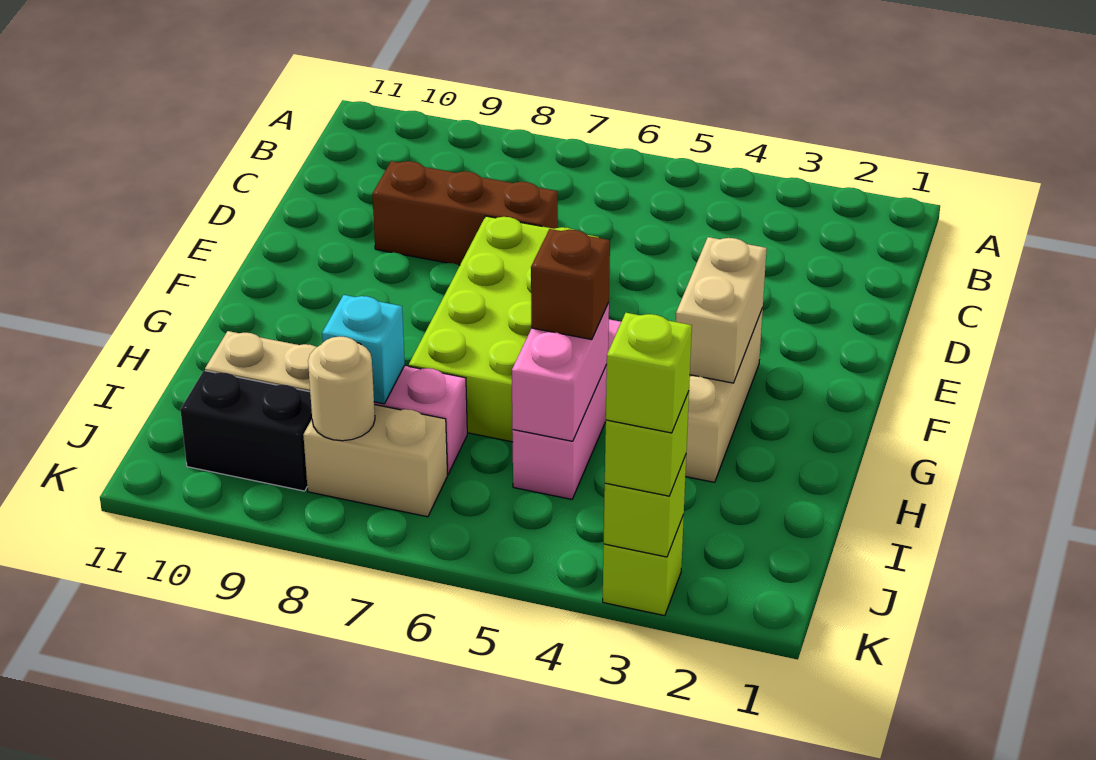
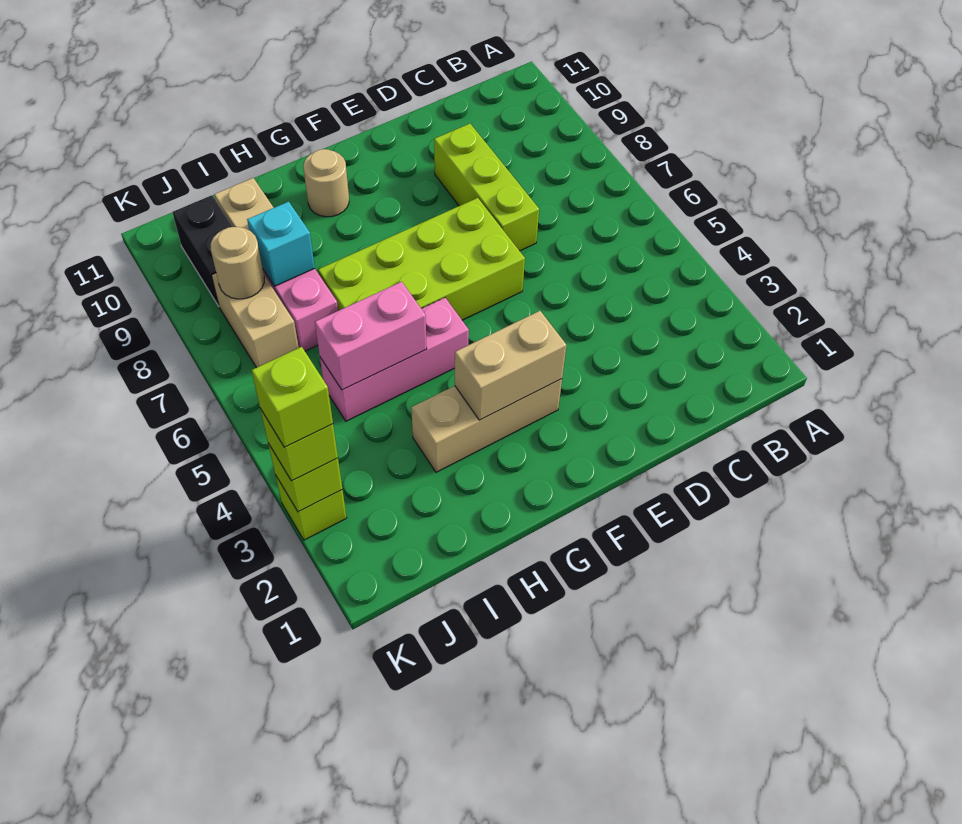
brown 1x3 brick [372,161,558,265] -> lime 1x3 brick [434,123,539,251]
none -> tan 1x1 round brick [303,149,349,217]
brown 1x1 brick [531,229,610,340] -> none

